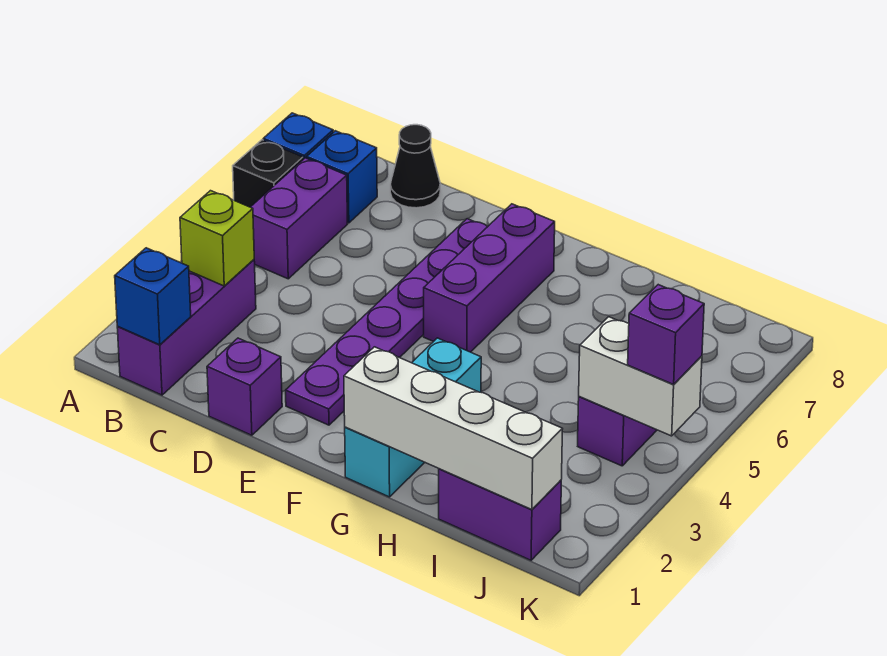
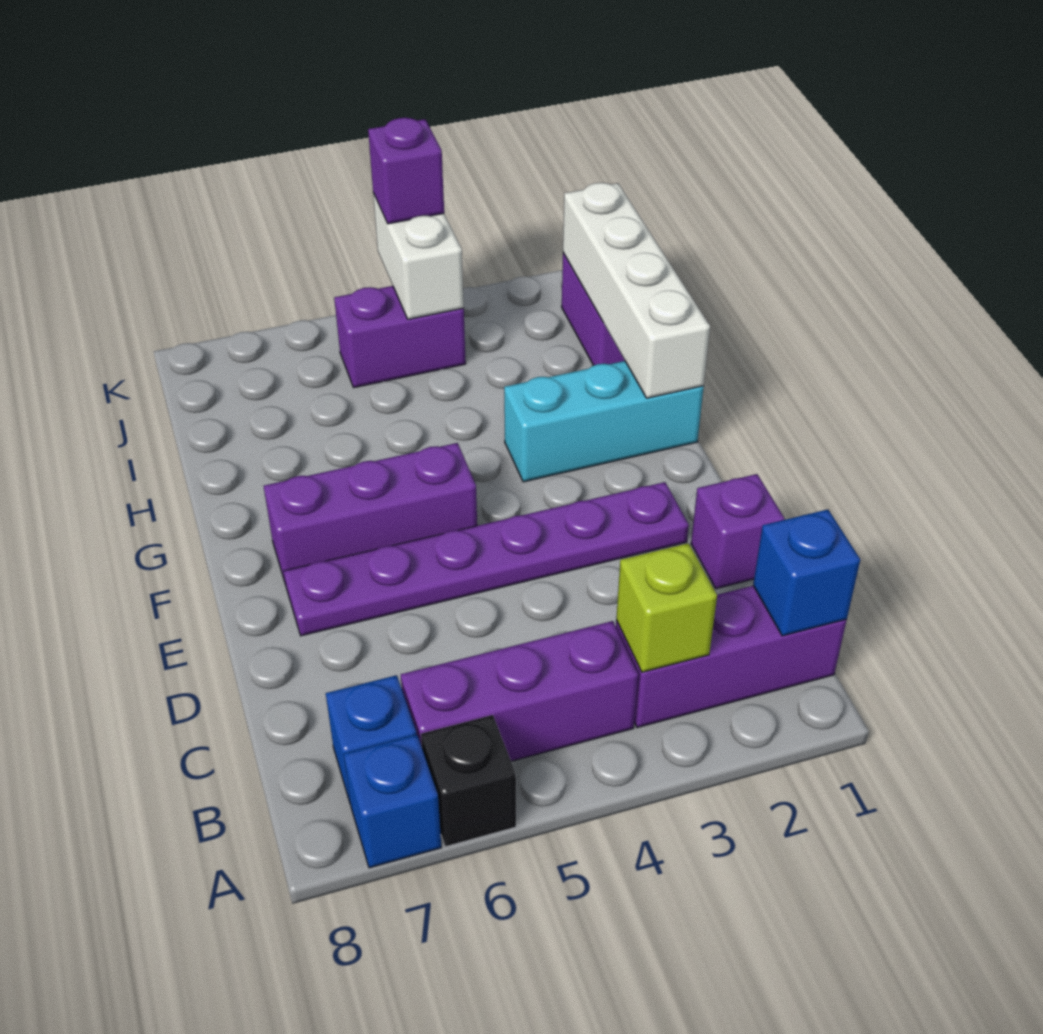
purple 1x2 brick [251,158,347,279] -> purple 1x3 brick [401,621,638,761]
black 1x1 cone [390,125,440,208] -> none

